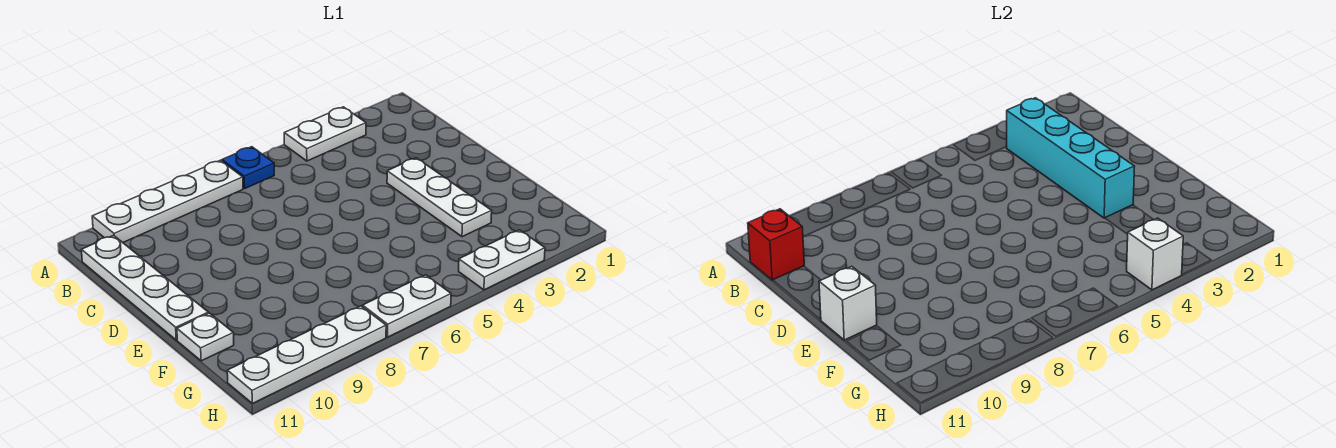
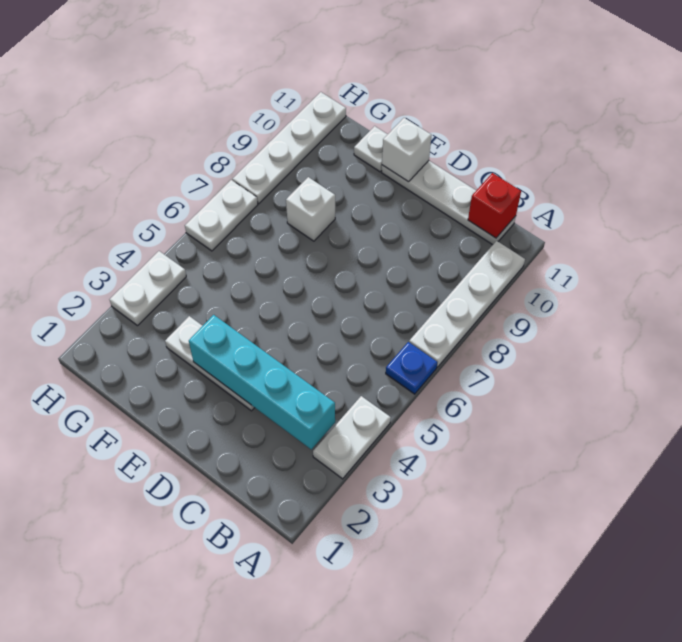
white 1x1 brick [1127,218,1183,290] -> white 1x1 brick moved to [286,177,335,241]

